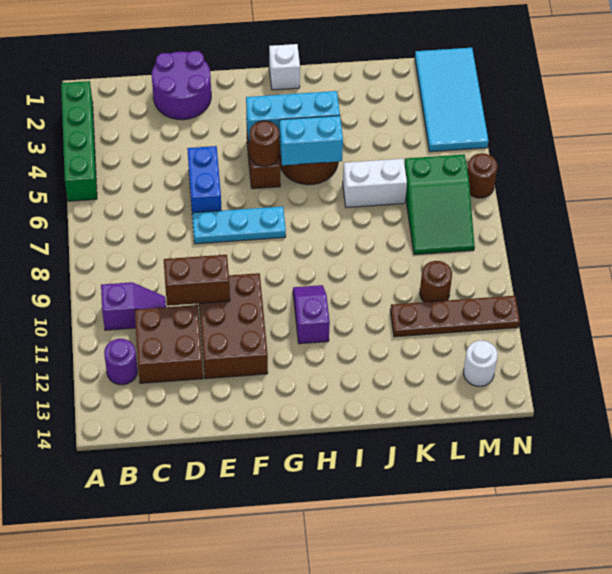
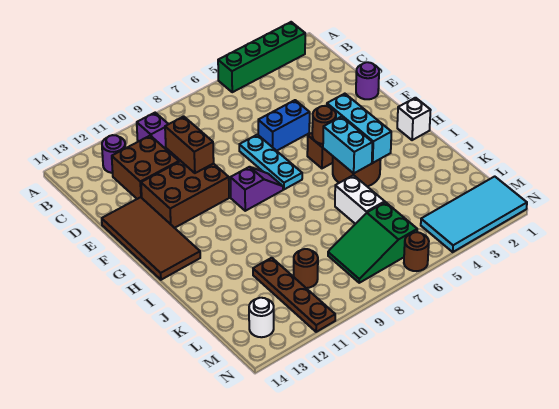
purple 2x2 round brick [152,51,211,120] -> purple 1x1 round brick [356,62,379,99]
none -> brown 2x4 tile [102,197,200,280]
purple 1x2 slope [293,285,330,344] -> purple 1x2 slope moved to [230,167,283,211]

